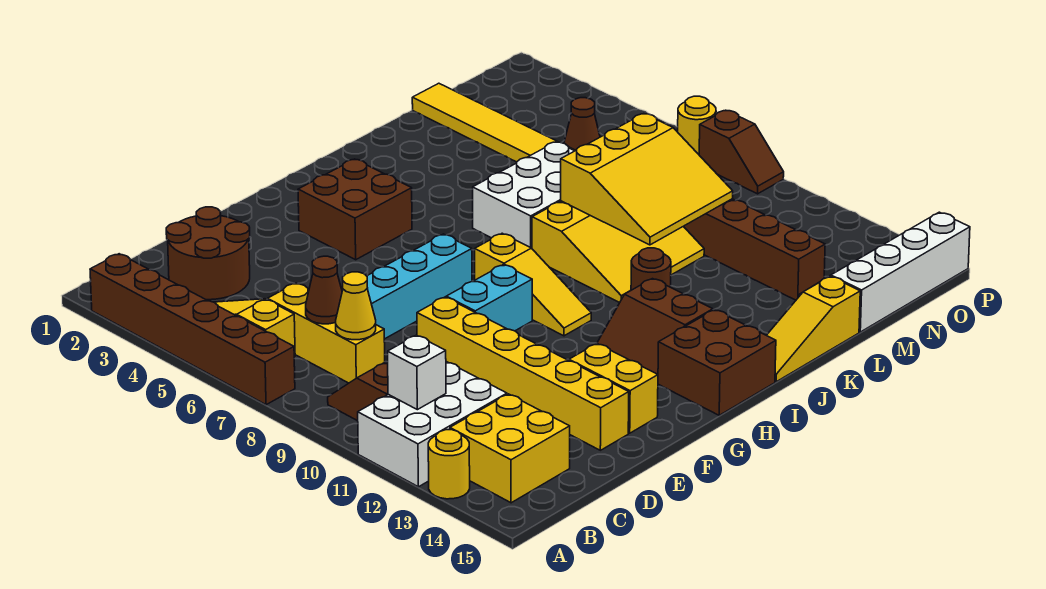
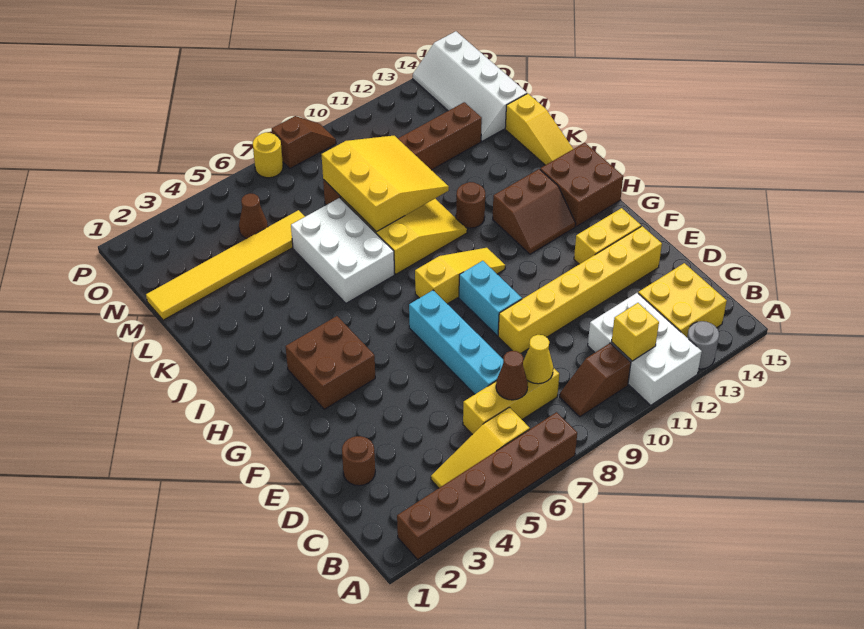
yellow 1x1 round brick [428,430,470,499] -> grey 1x1 round brick [687,321,719,369]
white 1x1 brick [388,335,446,410] -> yellow 1x1 brick [612,303,659,361]
brown 2x2 round brick [166,207,250,300] -> brown 1x1 round brick [342,436,375,486]

